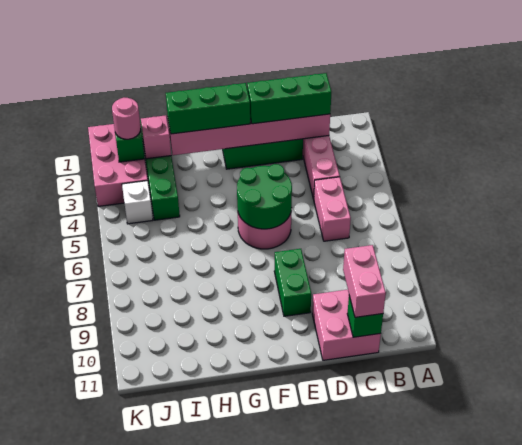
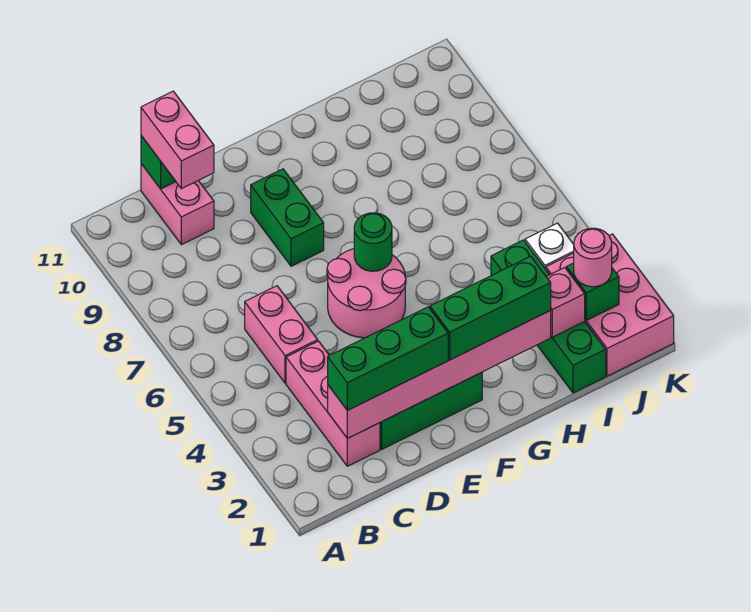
pink 2x2 brick [312,290,381,360] -> pink 1x2 brick [141,164,214,245]
green 2x2 round brick [237,164,292,229] -> green 1x1 round brick [354,213,392,271]

